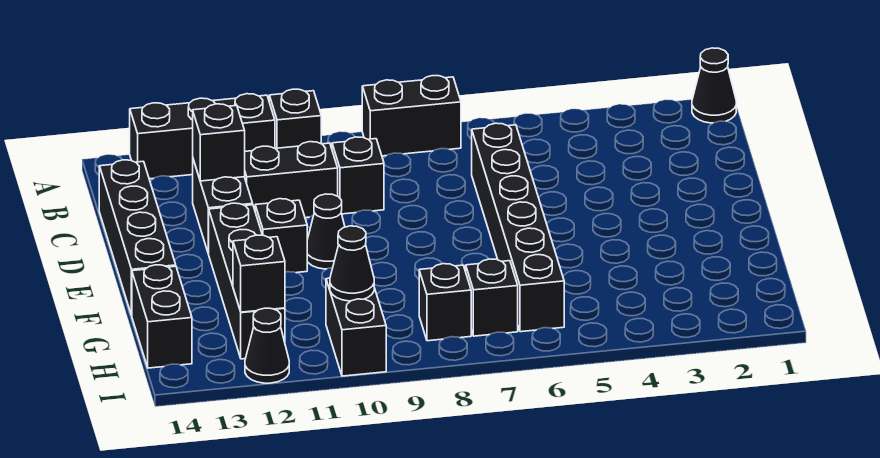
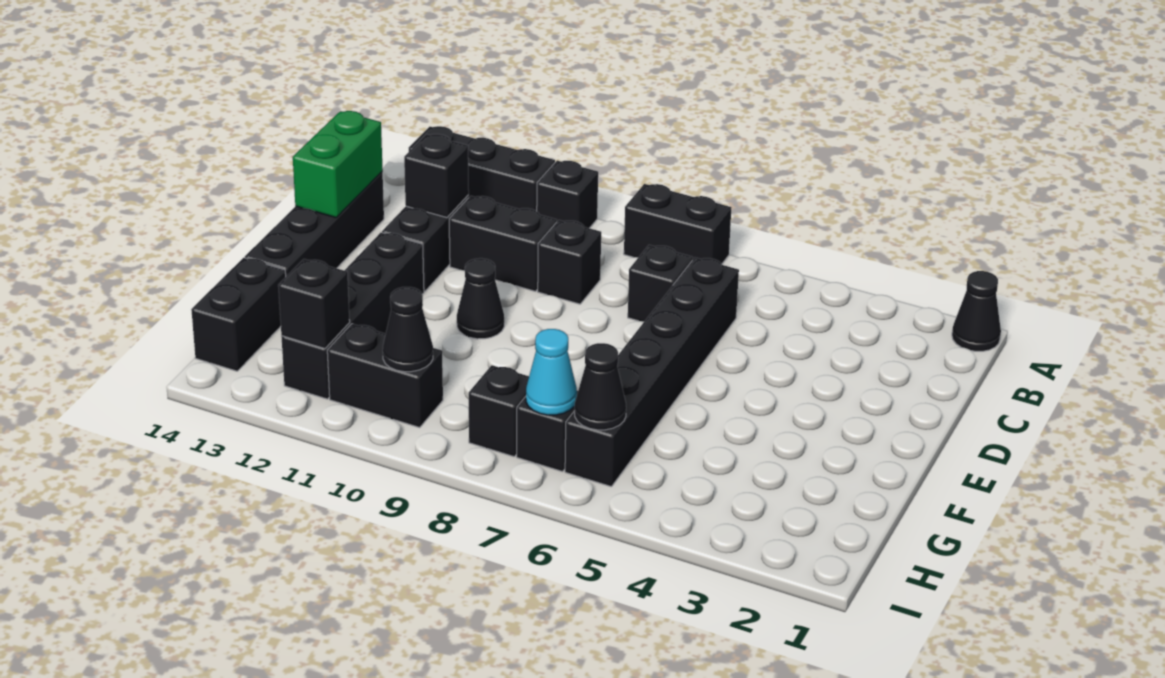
none -> green 1x2 brick [293,111,383,218]
black 1x1 brick [255,199,307,273] -> black 1x1 brick moved to [628,245,693,322]
none -> cyan 1x1 cone [526,329,577,415]
black 1x2 brick [326,278,386,376] -> black 1x2 brick turned to [327,324,443,427]
black 1x1 cone [245,308,289,383] -> black 1x1 cone moved to [575,343,626,430]

